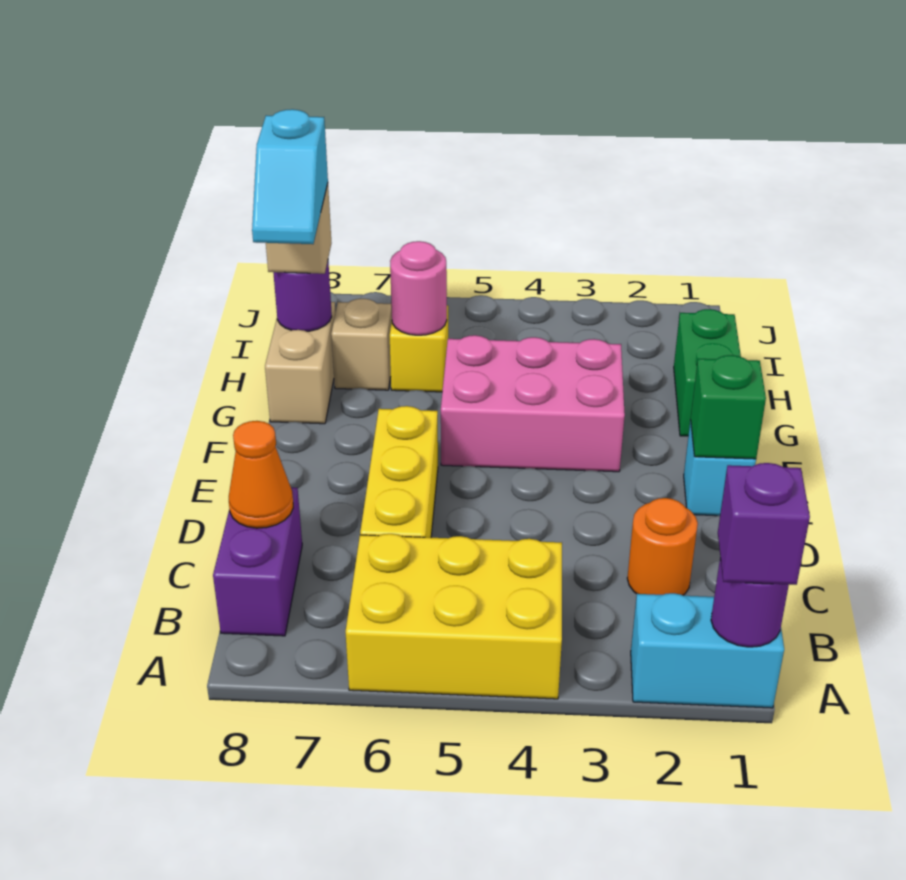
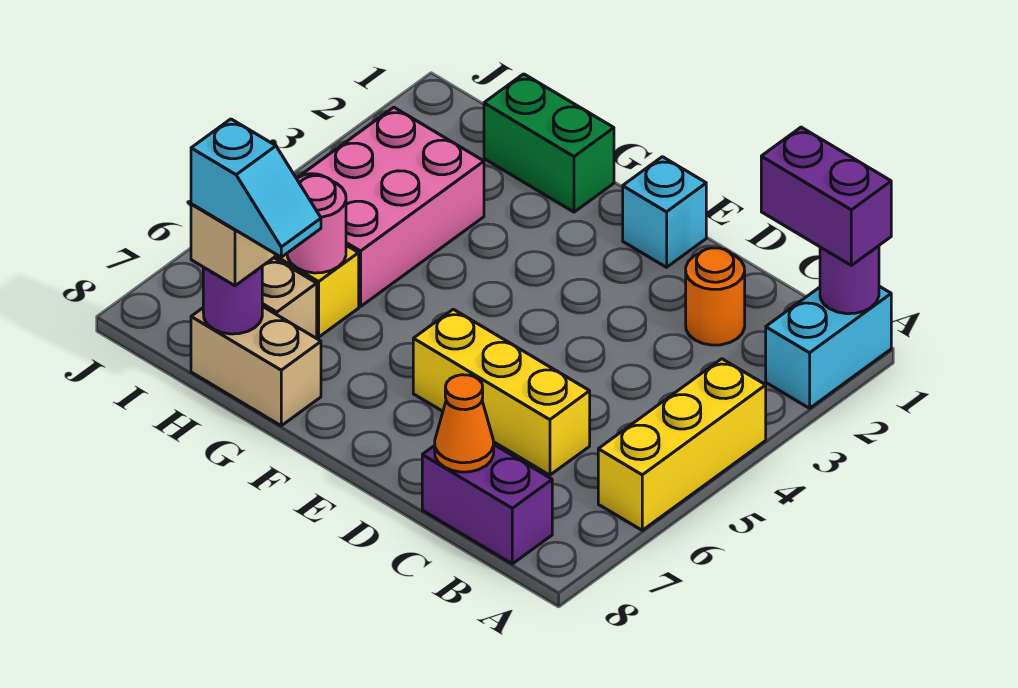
purple 1x1 brick [718,463,810,585] -> purple 1x2 brick [761,127,891,265]
yellow 2x3 brick [346,534,562,699] -> yellow 1x3 brick [598,359,766,530]
green 1x1 brick [691,355,766,459] -> none
pink 2x3 brick [441,335,625,472] -> pink 2x3 brick moved to [275,107,484,307]

